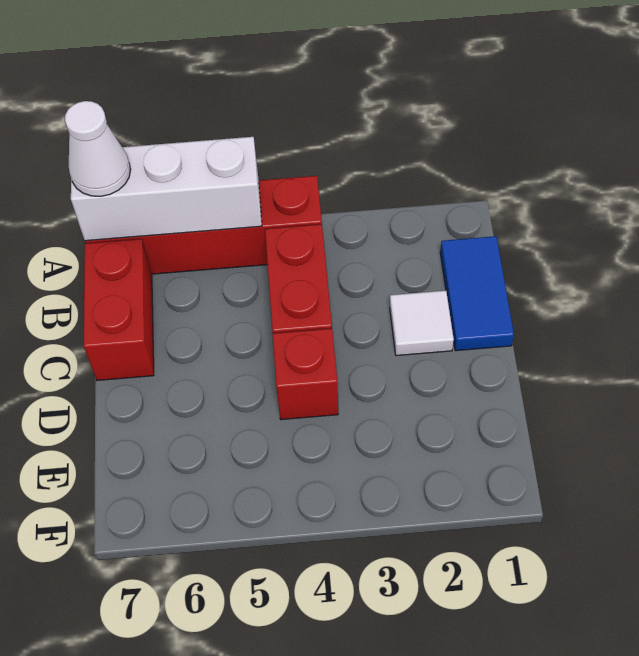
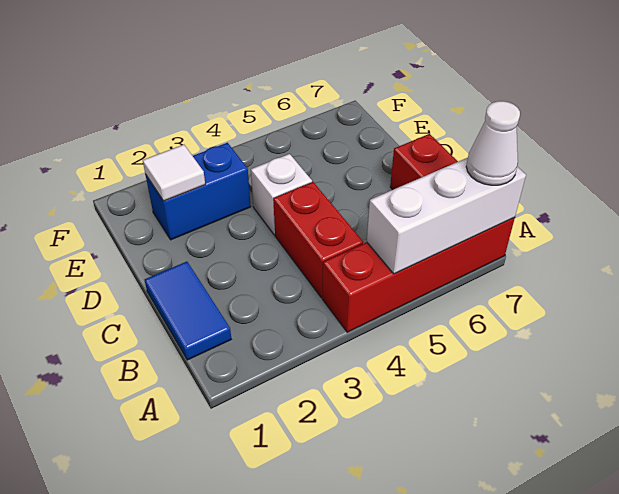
white 1x1 tile [390,291,454,356] -> white 1x1 tile moved to [143,145,205,201]
red 1x1 brick [273,328,338,420] -> white 1x1 brick [251,154,312,235]
none -> blue 1x2 brick [145,143,251,240]

